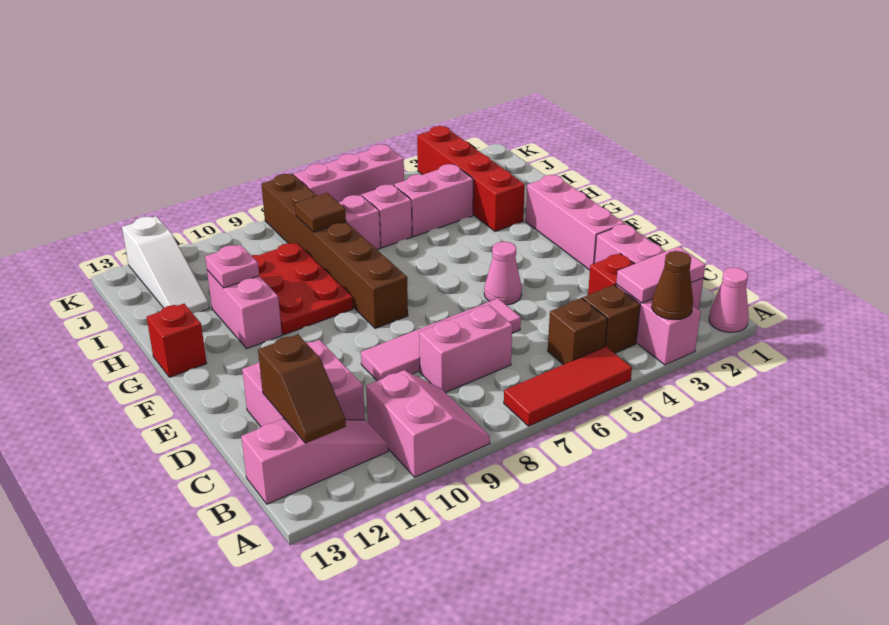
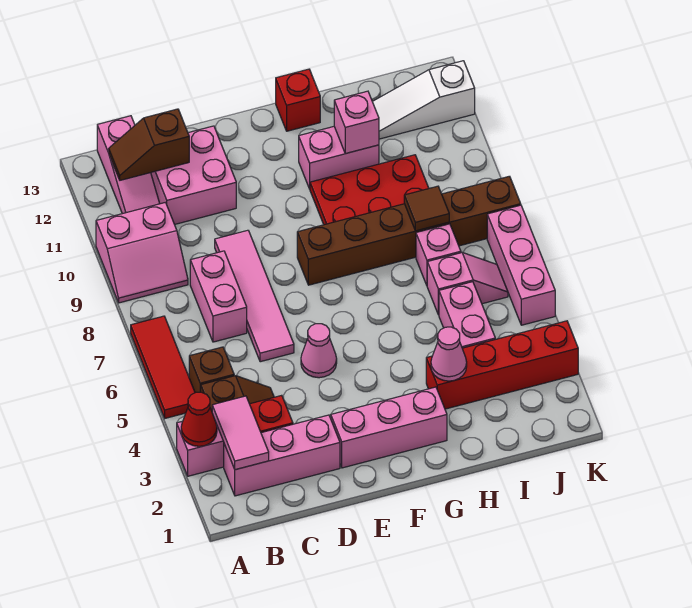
pink 1x1 cone [709,267,749,333] -> pink 1x1 cone moved to [431,327,467,381]
brown 1x1 cone [652,251,693,320] -> red 1x1 cone [181,392,217,446]
pink 1x1 plate [205,245,259,288] -> pink 1x1 brick [334,91,379,154]

